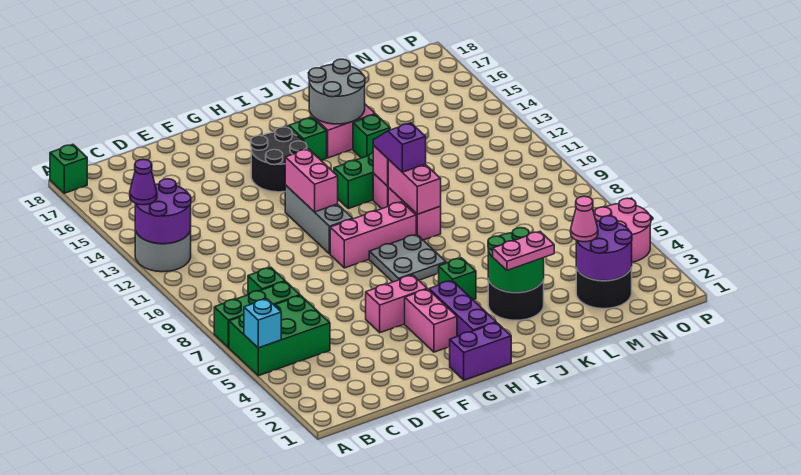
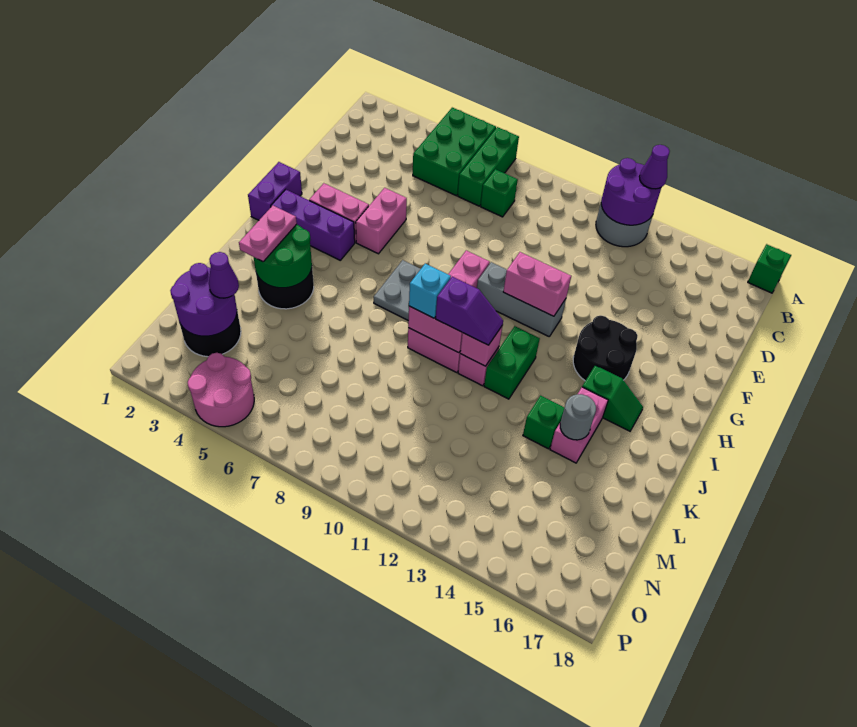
cyan 1x1 brick [244,299,281,348] -> cyan 1x1 brick moved to [409,264,451,318]
green 1x1 brick [439,258,476,300] -> none
grey 2x2 round brick [309,59,365,124] -> grey 1x1 round brick [560,394,596,440]
pink 1x1 cone [571,196,598,242] -> purple 1x1 cone [209,252,239,298]

